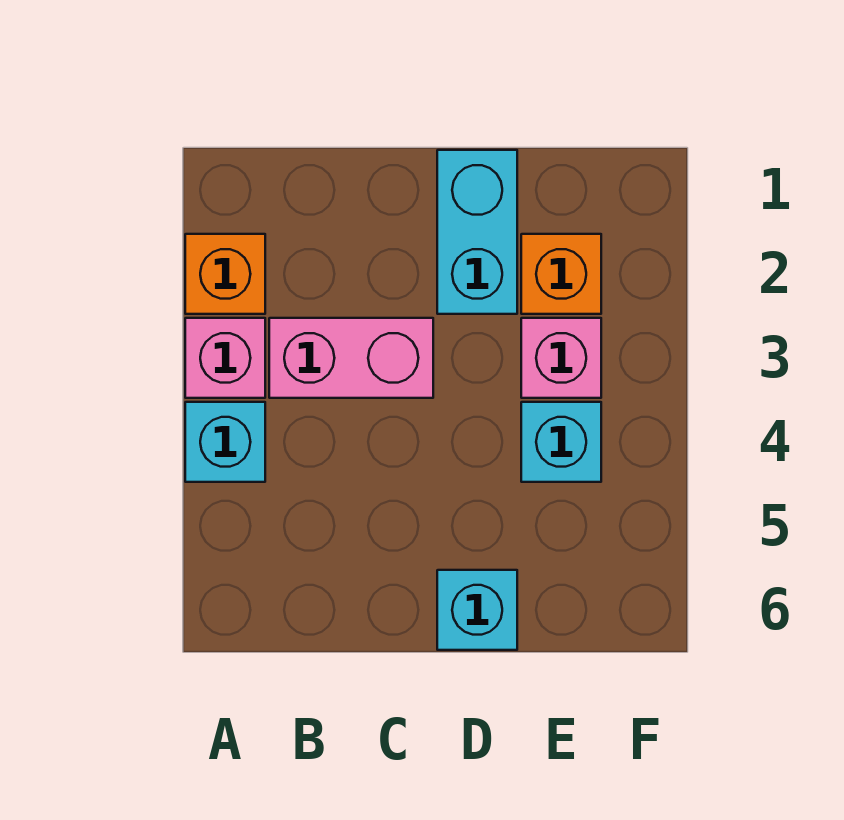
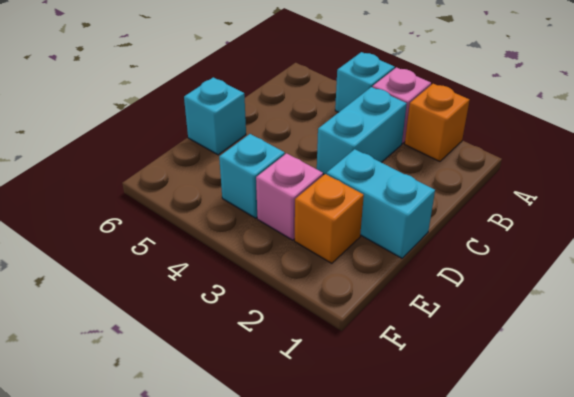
pink 1x2 brick [269,318,433,398] -> cyan 1x2 brick [317,87,407,174]

